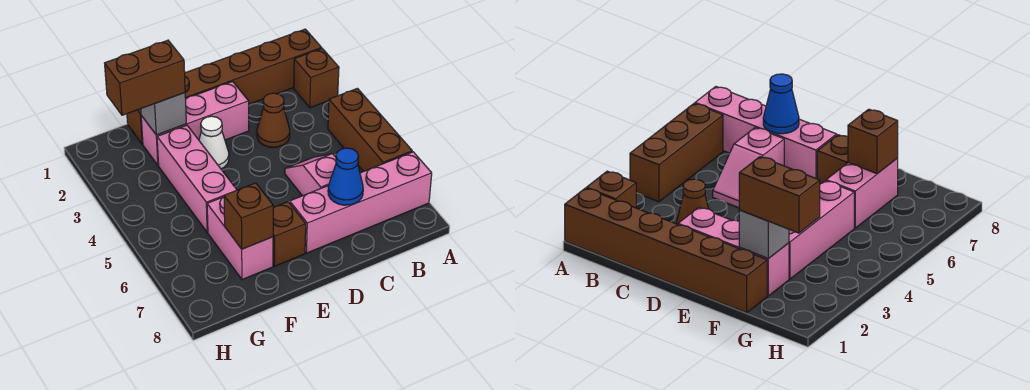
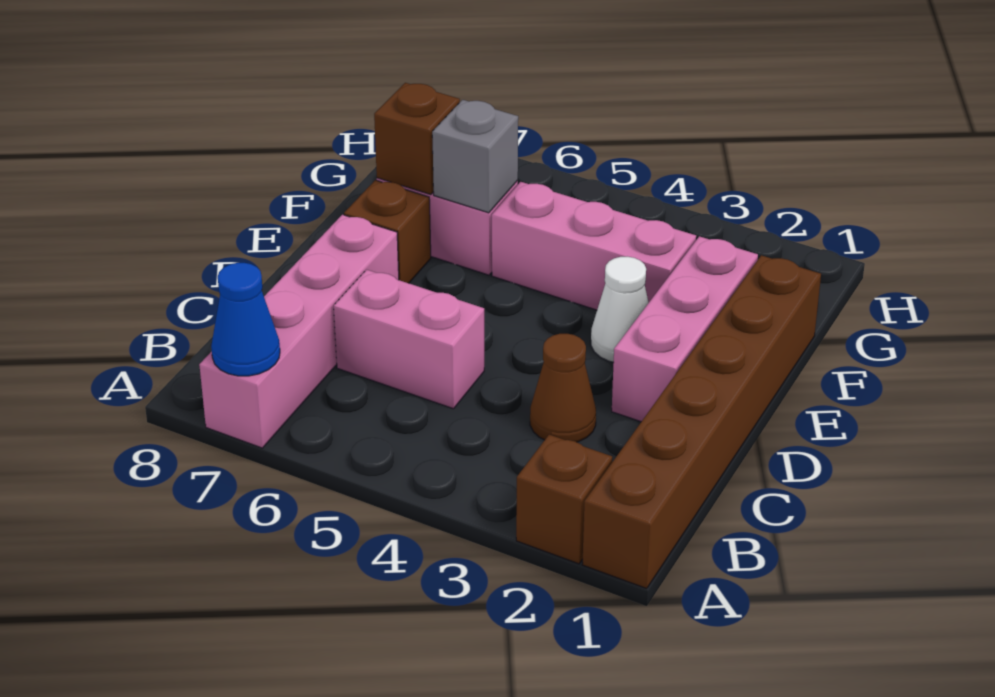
brown 1x3 brick [328,88,412,172] -> none
pink 1x2 slope [285,154,336,196] -> pink 1x2 brick [334,270,484,409]
blue 1x1 cone [328,148,363,205] -> blue 1x1 cone moved to [211,263,280,376]
grey 1x1 brick [141,93,186,135] -> grey 1x1 brick moved to [432,100,518,213]
brown 1x2 brick [105,40,185,115] -> none

